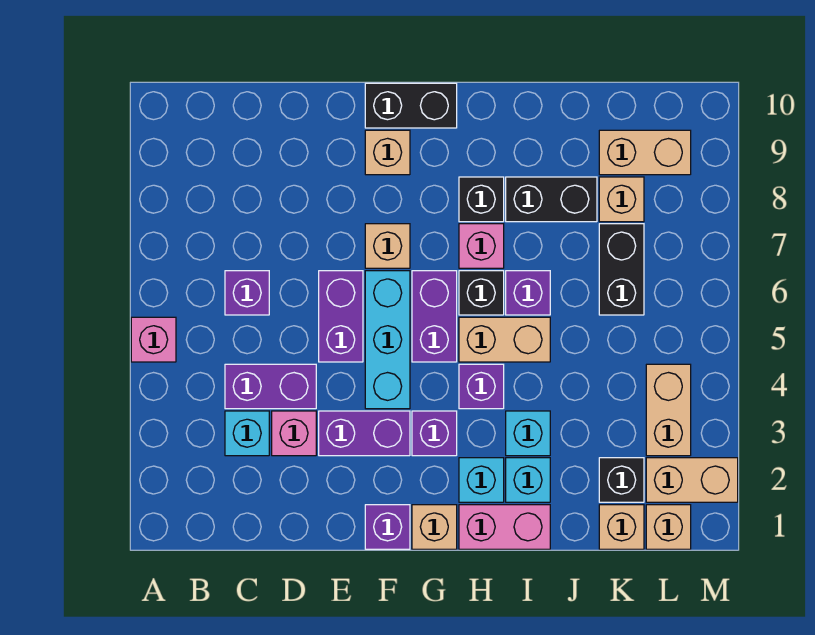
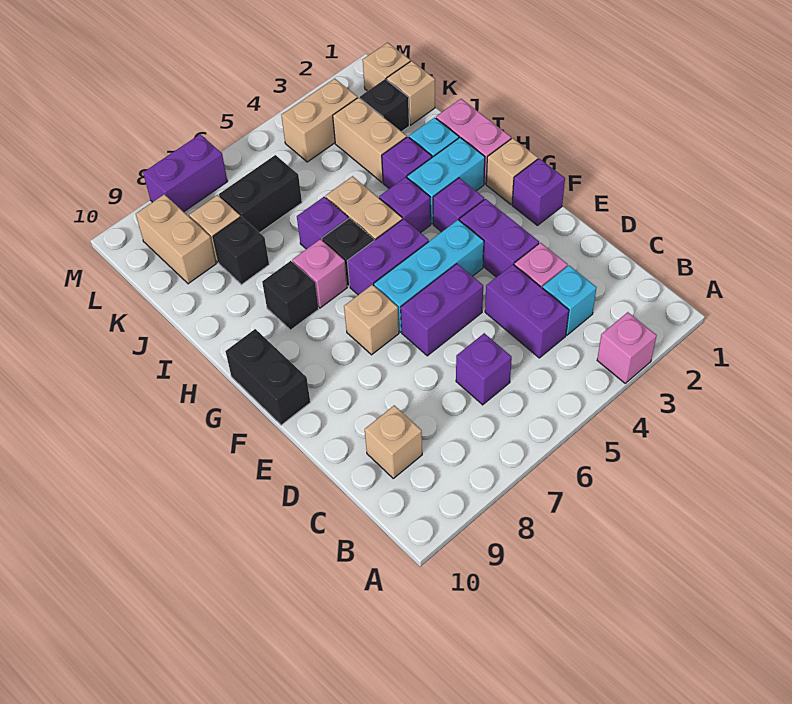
pink 1x1 brick [131,317,176,362] -> pink 1x1 brick moved to [597,312,657,383]
tan 1x1 brick [365,130,410,175] -> tan 1x1 brick moved to [365,405,422,478]
cyan 1x1 brick [459,458,504,502] -> cyan 1x2 brick [407,138,485,224]
cyan 1x1 brick [506,411,550,456] -> purple 1x1 brick [382,137,432,189]
black 1x2 brick [506,177,597,222] -> black 1x1 brick [213,217,269,285]
tan 1x2 brick [646,458,738,502] -> tan 1x2 brick moved to [333,98,407,183]
none -> purple 1x2 brick [143,134,228,212]

